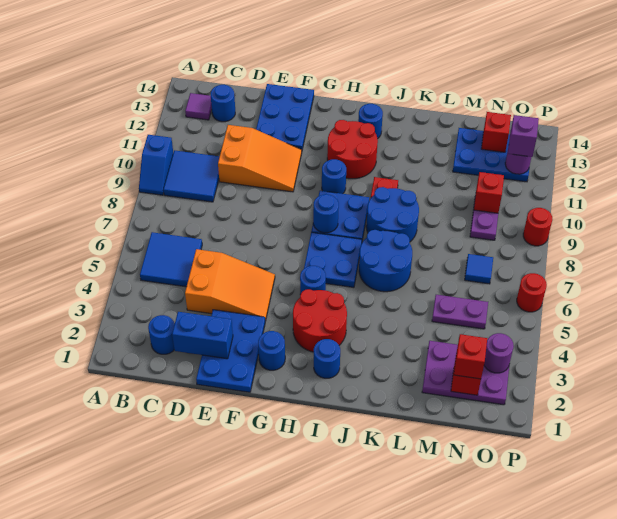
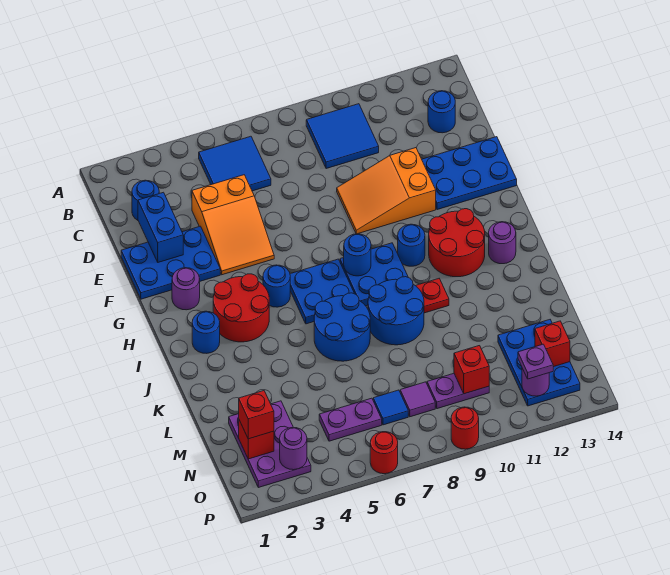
blue 1x2 slope [139,135,173,195] -> none
purple 1x1 tile [185,93,212,120] -> purple 1x1 tile moved to [400,382,435,417]
orange 2x3 slope [218,125,302,192] -> orange 2x3 slope turned to [337,148,436,234]
blue 1x1 round brick [258,331,285,370] -> purple 1x1 round brick [172,268,200,310]
blue 1x1 round brick [358,104,383,139] -> purple 1x1 round brick [489,222,516,264]
purple 1x2 plate [432,295,488,329] -> purple 1x2 plate turned to [319,398,382,441]
purple 1x1 brick [508,115,539,157] -> purple 1x1 plate [518,344,553,379]

